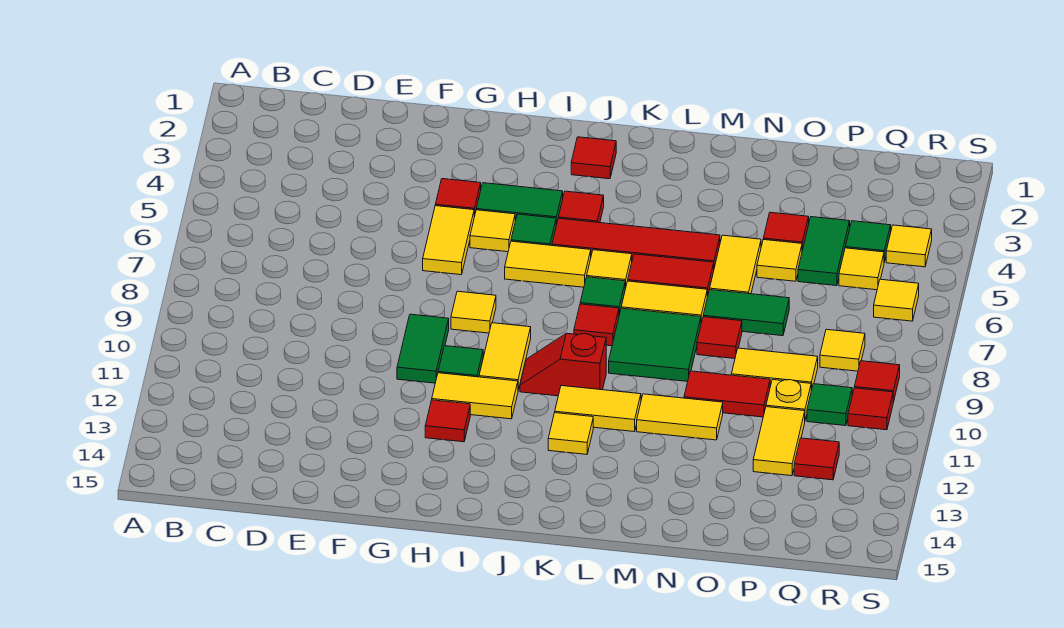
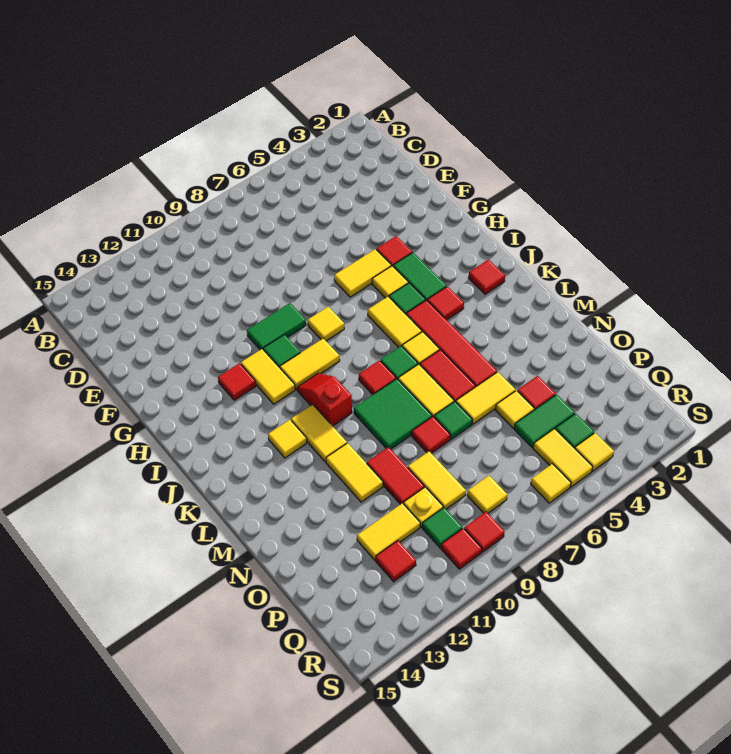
green 1x2 tile [703,290,789,336] -> green 1x1 tile [434,402,472,439]
yellow 1x1 tile [839,248,884,290] -> yellow 1x2 tile [533,429,593,487]

